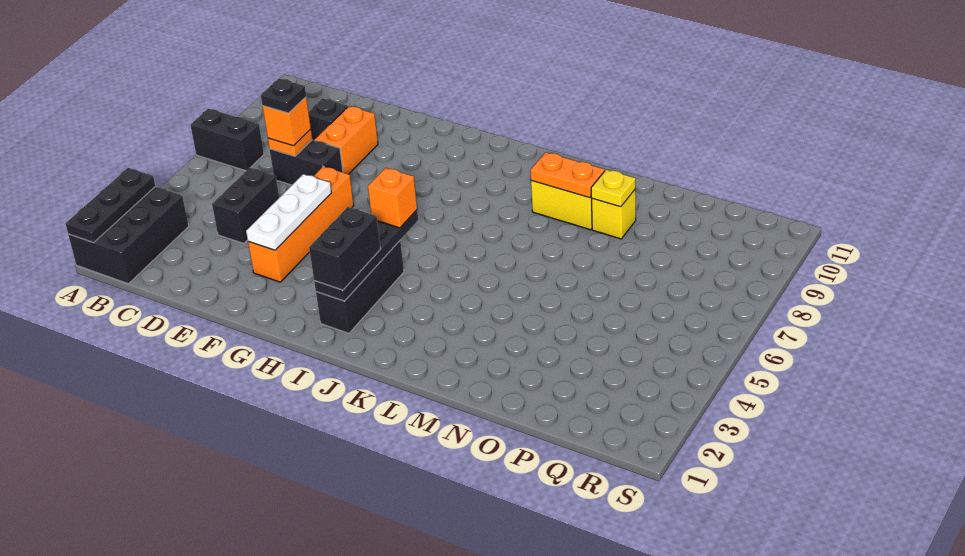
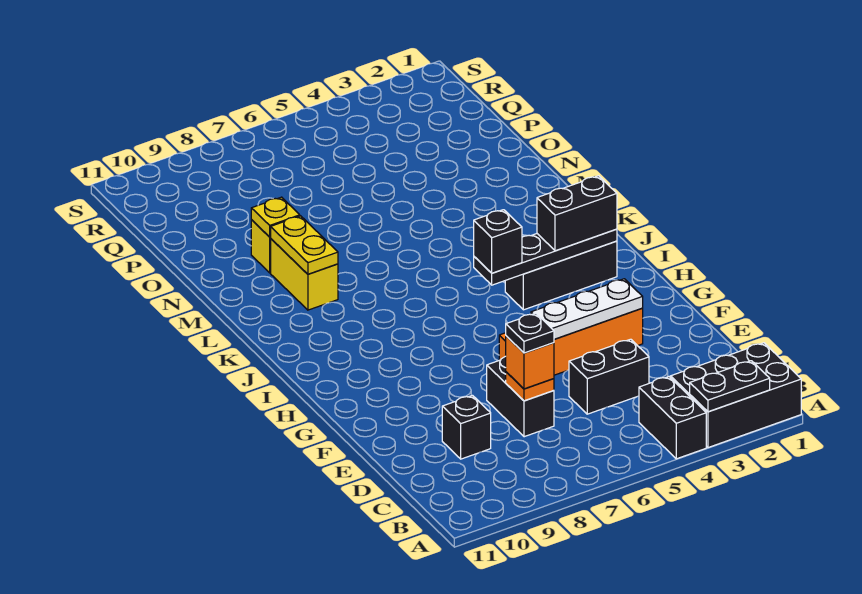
black 1x3 plate [66,168,155,243] -> black 1x2 plate [690,361,770,412]
black 1x2 brick [190,109,264,171] -> black 1x2 brick moved to [639,377,706,459]
orange 1x2 brick [315,106,378,174] -> none
orange 1x1 brick [368,168,417,228] -> black 1x1 brick [474,210,522,273]
orange 1x2 plate [530,152,605,198] -> yellow 1x2 plate [271,216,338,274]

